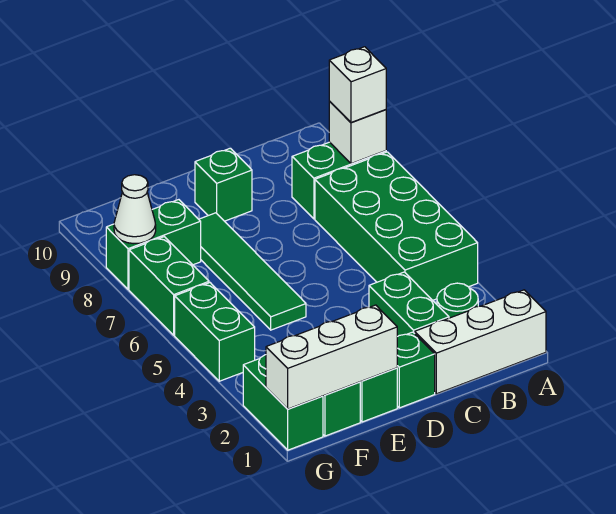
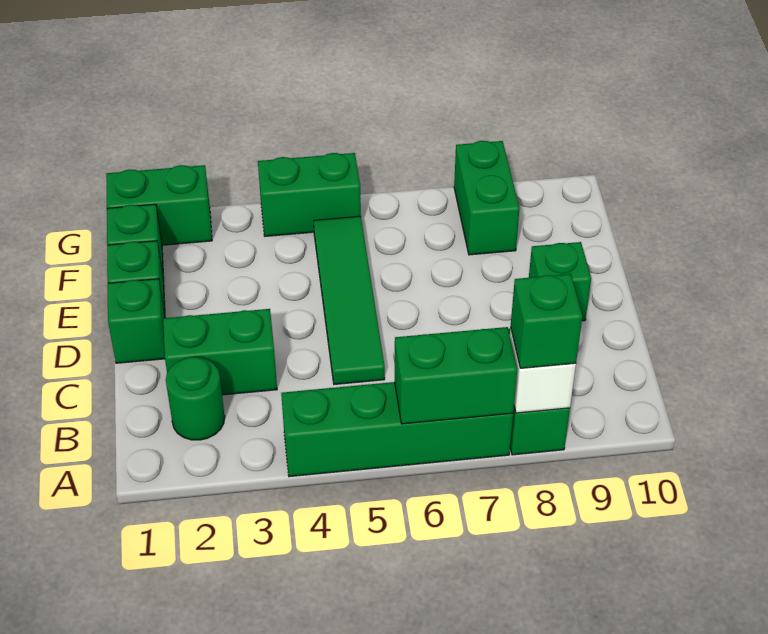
white 1x3 brick [415,290,546,394] -> none
green 2x4 brick [315,152,478,300] -> green 1x4 brick [281,382,513,477]
white 1x1 brick [329,47,386,122] -> green 1x1 brick [511,274,582,368]
white 1x3 brick [266,305,397,409] -> none
green 1x4 tile [199,213,306,330] -> green 1x4 tile turned to [314,216,385,384]
green 1x2 brick [129,237,209,335] -> green 1x2 brick moved to [395,327,517,424]
white 1x1 cone [114,175,156,244] -> none

